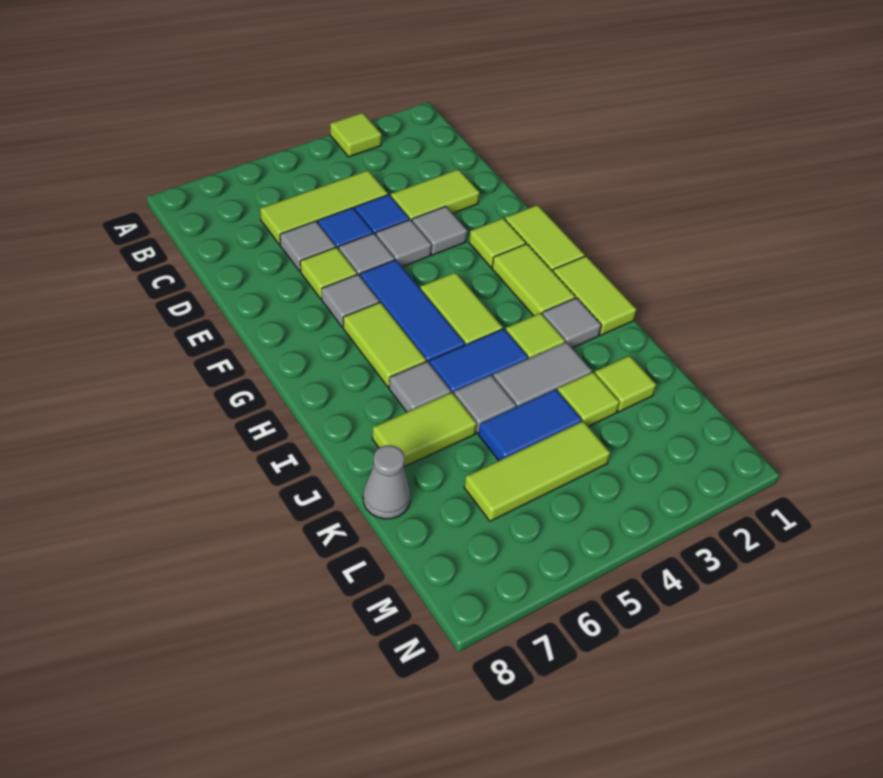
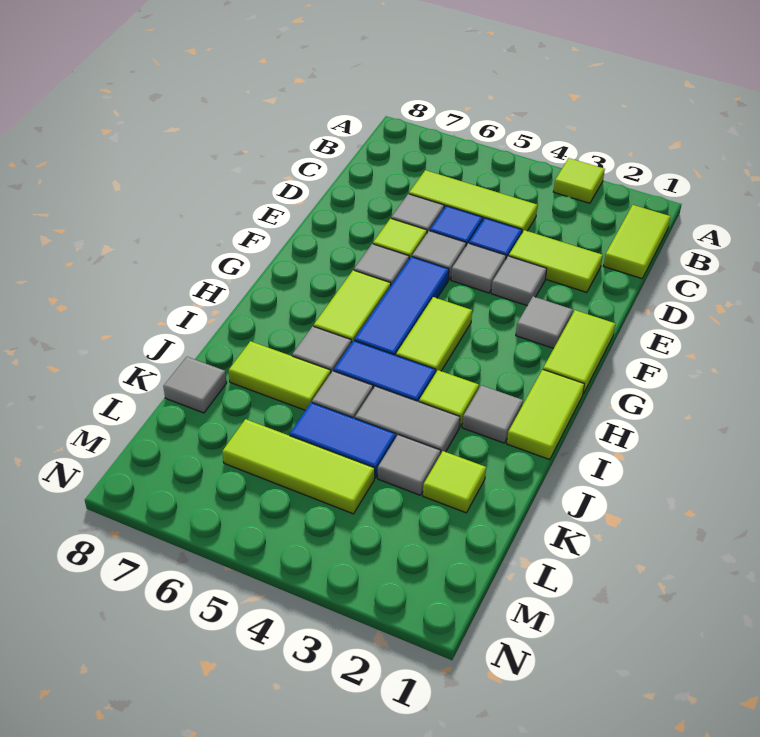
lime 1x1 tile [469,218,526,267] -> grey 1x1 tile [516,297,573,348]
lime 1x2 tile [492,244,575,316] -> lime 1x2 tile moved to [604,205,671,279]
lime 1x1 tile [557,372,620,426] -> grey 1x1 tile [378,435,441,495]
grey 1x1 cone [363,445,411,519] -> grey 1x1 tile [163,357,227,413]

